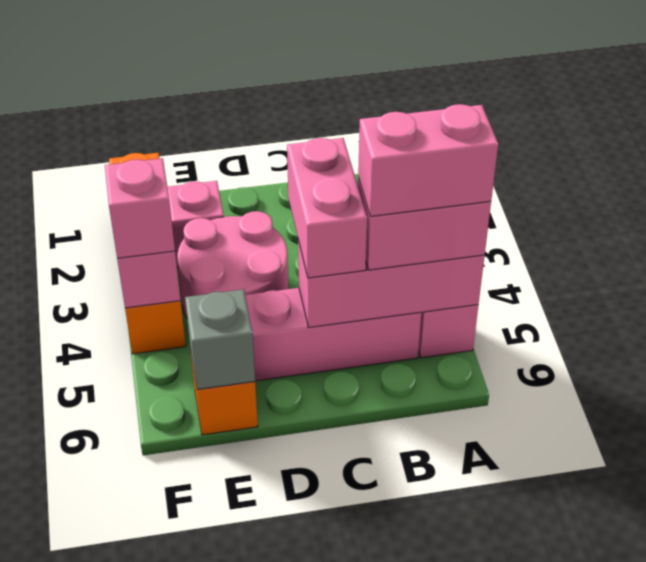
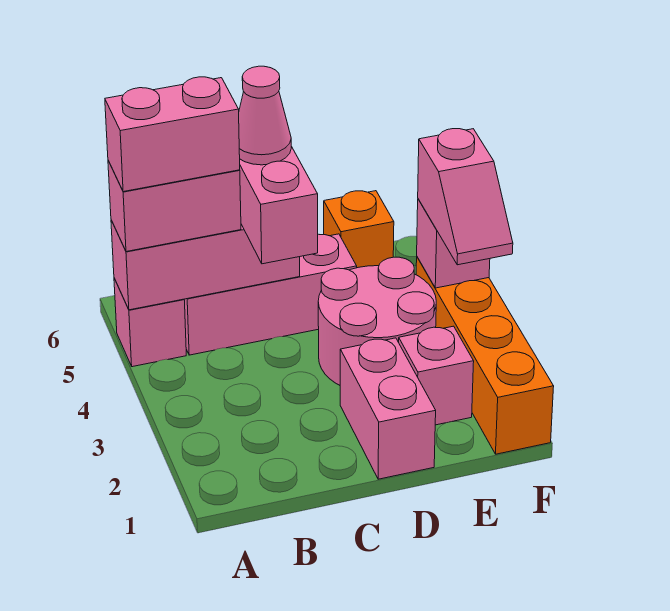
none -> pink 1x1 cone [239,66,291,165]
none -> pink 1x2 brick [340,338,436,479]
grey 1x1 brick [185,289,255,390] -> none

